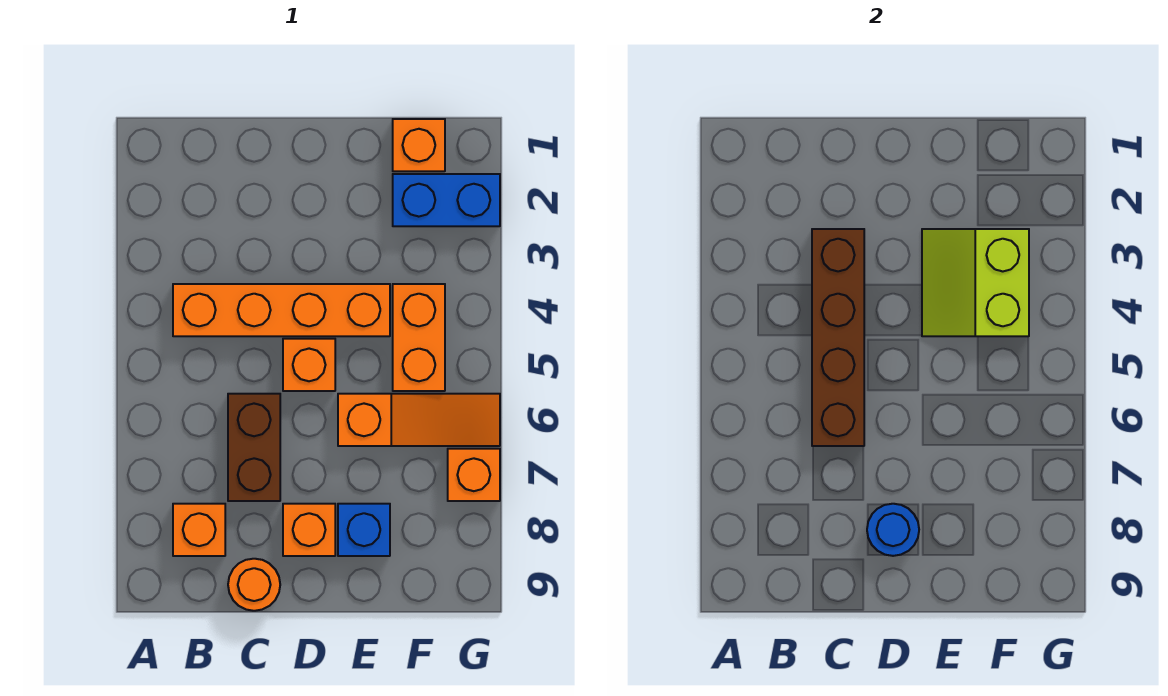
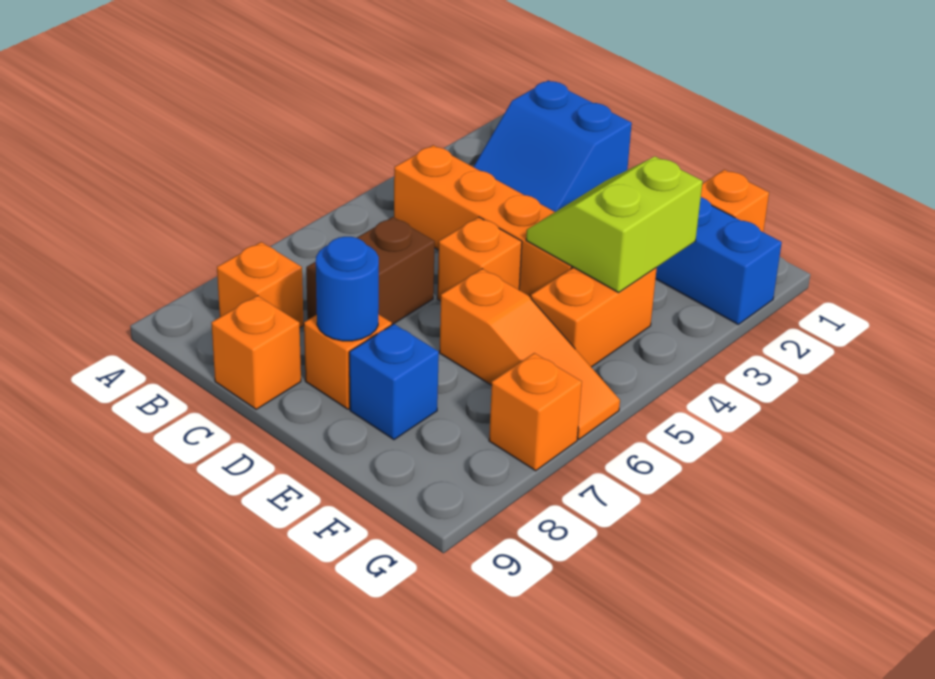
none -> blue 2x2 slope [474,80,632,212]
brown 1x4 brick [812,229,864,446] -> none
orange 1x1 round brick [228,559,280,611] -> orange 1x1 brick [211,296,301,409]

